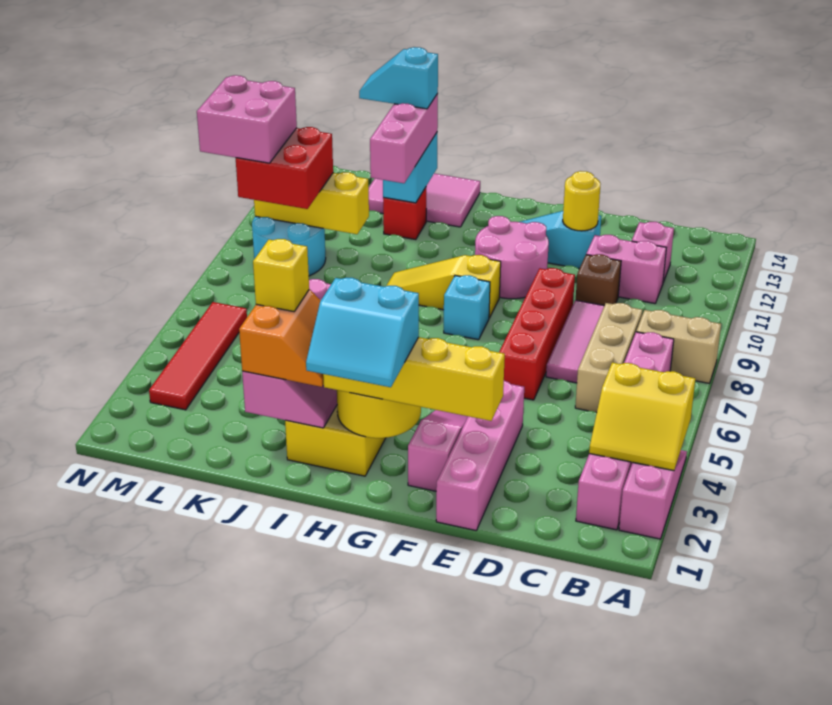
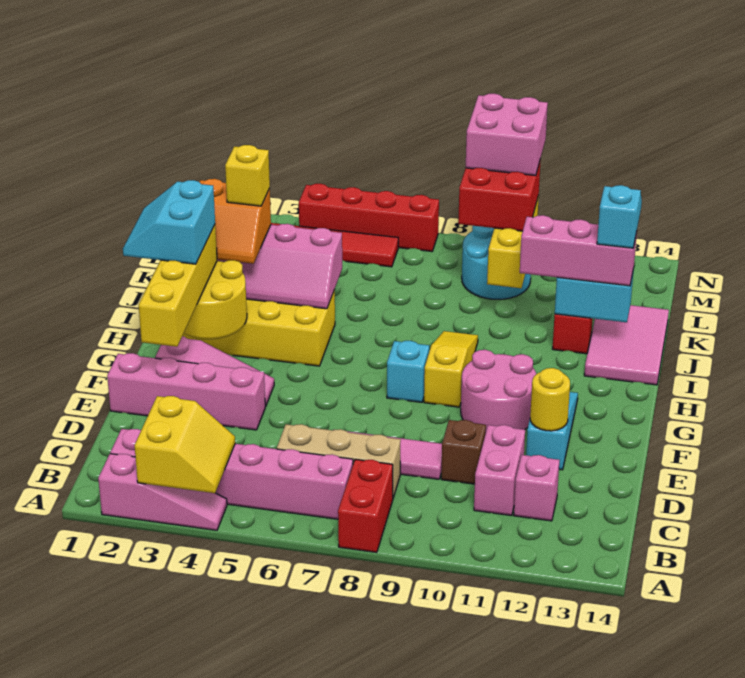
yellow 2x2 slope [589,362,695,471] -> yellow 2x2 slope turned to [134,396,235,493]
tan 1x2 brick [636,310,721,383] -> red 1x2 brick [338,459,393,553]
red 1x4 brick [499,268,575,400] -> red 1x4 brick moved to [299,184,439,251]

